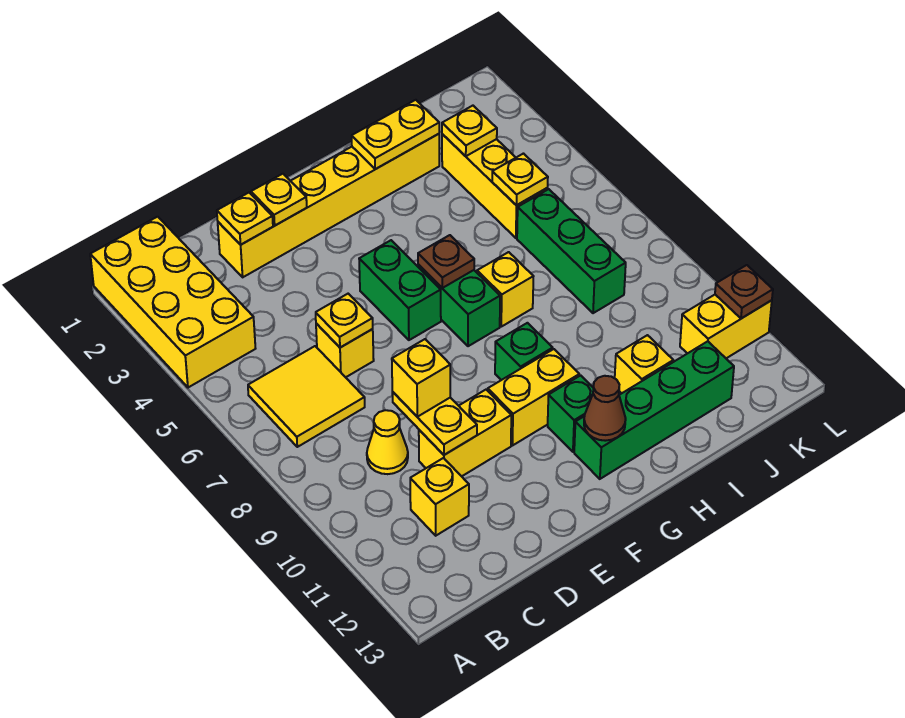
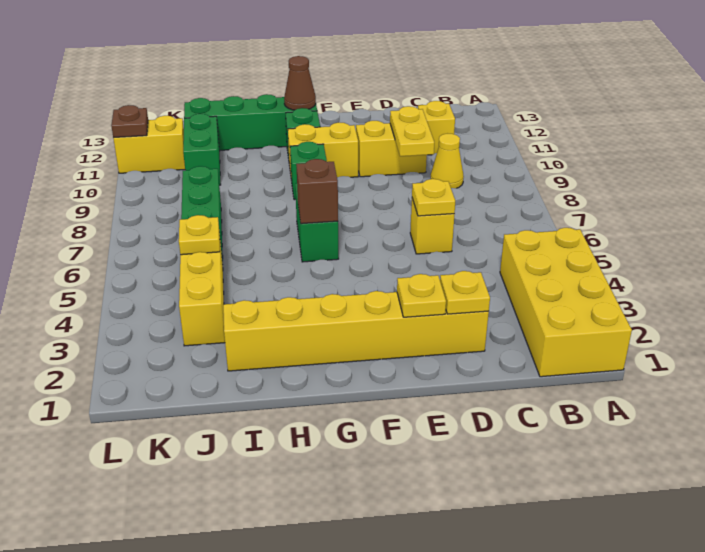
yellow 2x2 tile [248,346,365,447] -> none
yellow 1x1 brick [392,339,450,417] -> none
green 1x2 brick [359,240,441,340] -> green 1x2 brick moved to [183,114,221,185]
brown 1x1 plate [418,235,474,288] -> brown 1x1 brick [296,159,338,224]
yellow 1x2 plate [352,100,439,169] -> none
yellow 1x1 brick [477,252,534,327] -> none
yellow 1x1 brick [615,335,673,393] -> none
yellow 1x1 plate [442,106,497,156] -> none

